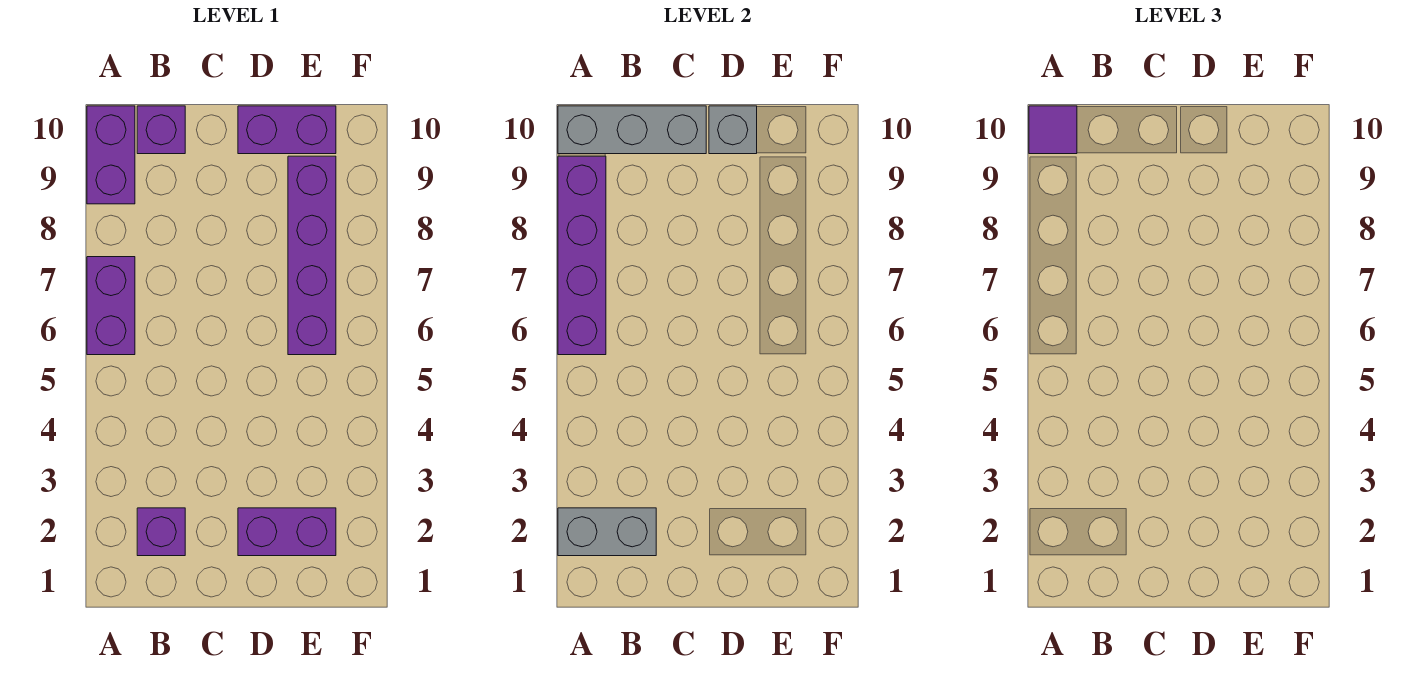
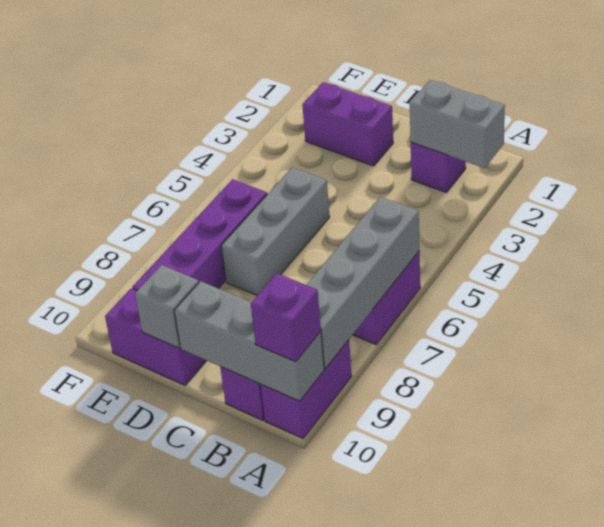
purple 1x4 brick [558,156,606,355] -> grey 1x4 brick [307,197,419,369]
purple 1x1 tile [1029,106,1077,154] -> purple 1x1 brick [251,273,321,362]
none -> grey 1x3 brick [221,167,330,296]

